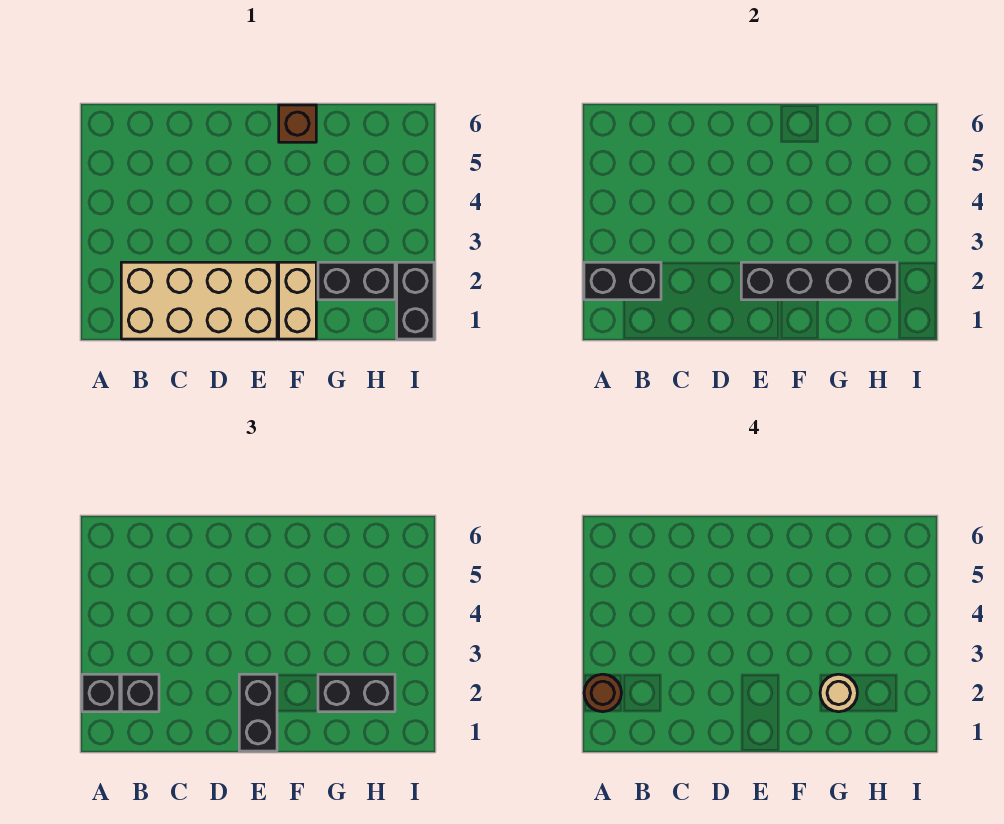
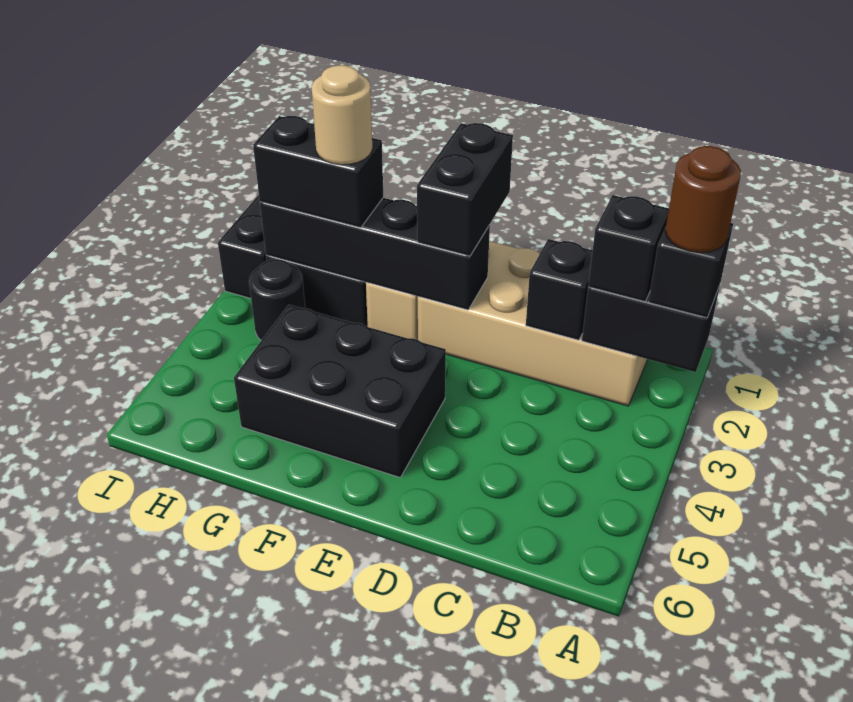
none -> black 1x1 brick [526,239,593,340]
none -> black 2x3 brick [234,305,446,478]
brown 1x1 brick [279,105,316,142] -> none
none -> black 1x1 round brick [249,259,305,340]

